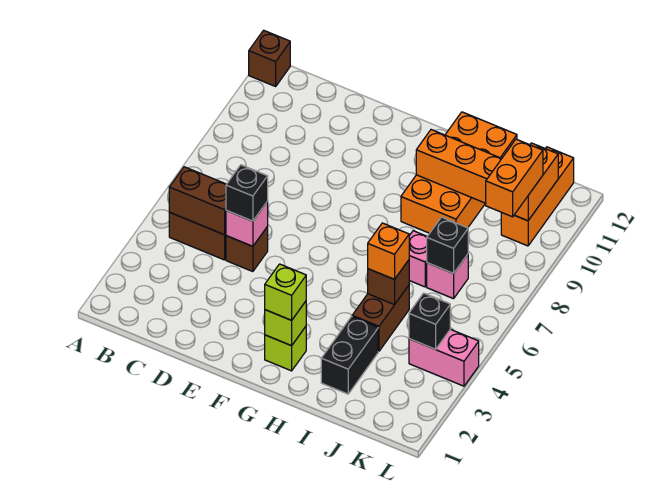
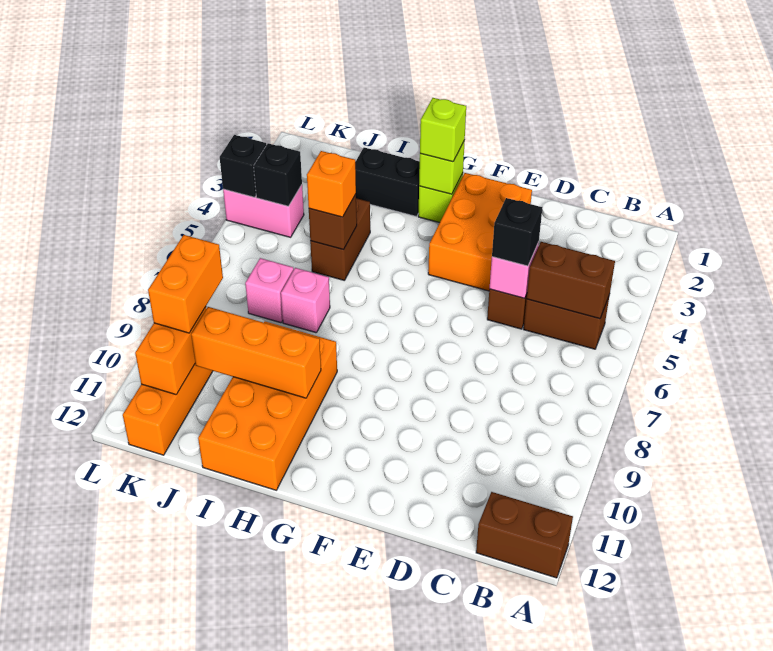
brown 1x1 brick [249,30,290,86] -> brown 1x2 brick [476,492,573,578]
none -> orange 2x3 brick [428,173,532,291]
black 1x2 brick [321,317,378,394] -> black 1x2 brick turned to [355,148,420,217]
black 1x1 brick [427,217,468,273] -> black 1x1 brick moved to [220,135,266,197]

